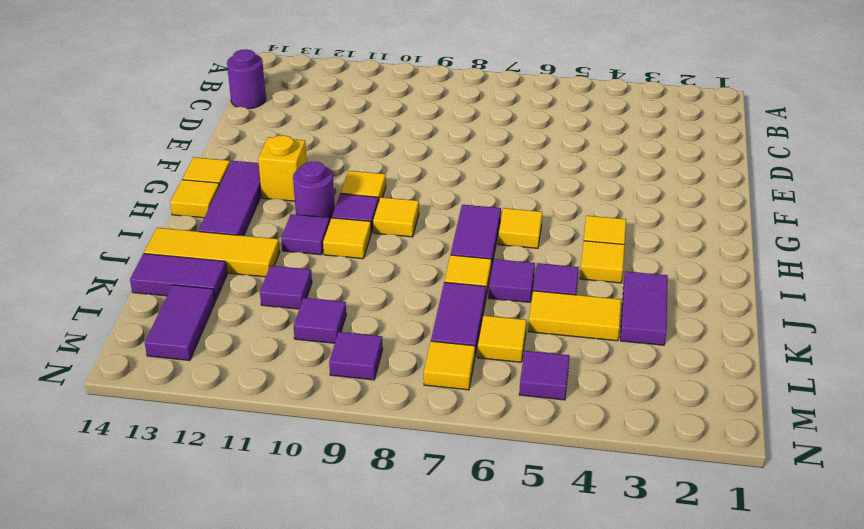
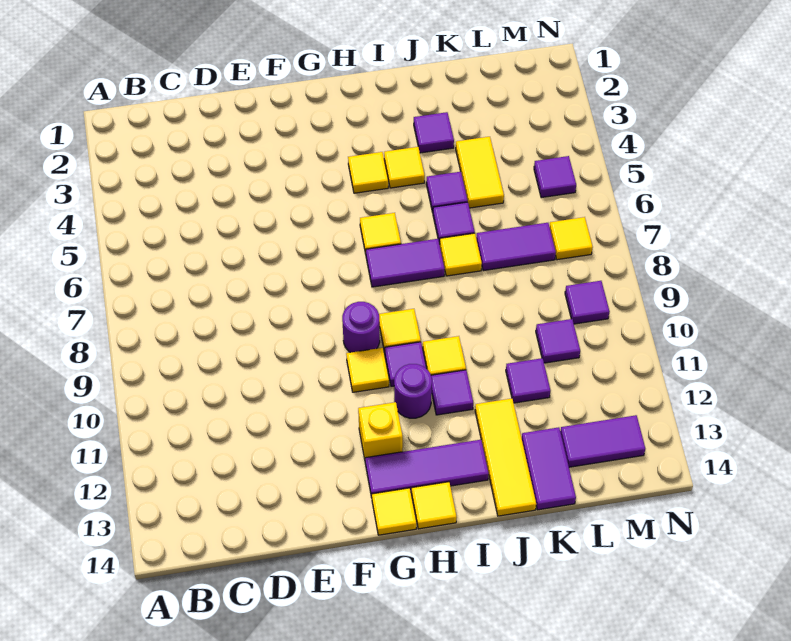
purple 1x1 round brick [227,49,266,109] -> purple 1x1 round brick moved to [342,302,380,353]
purple 1x2 tile [620,271,668,345] -> purple 1x1 tile [414,112,454,153]
yellow 1x1 tile [477,315,527,362] -> none

